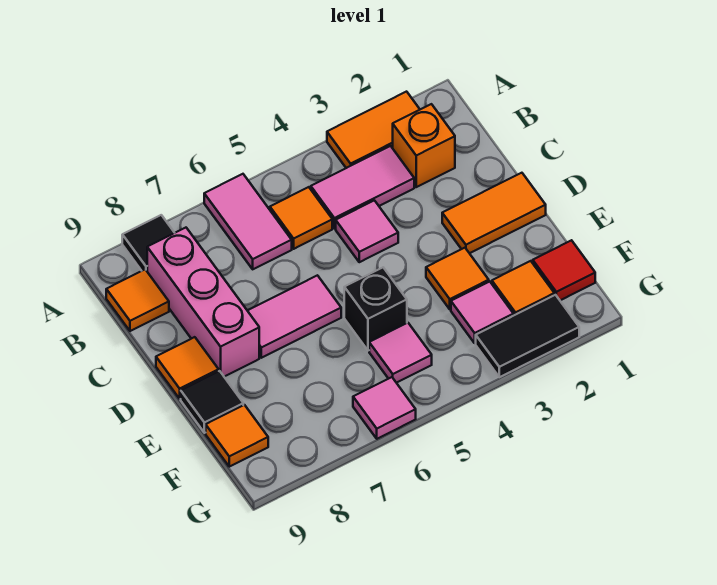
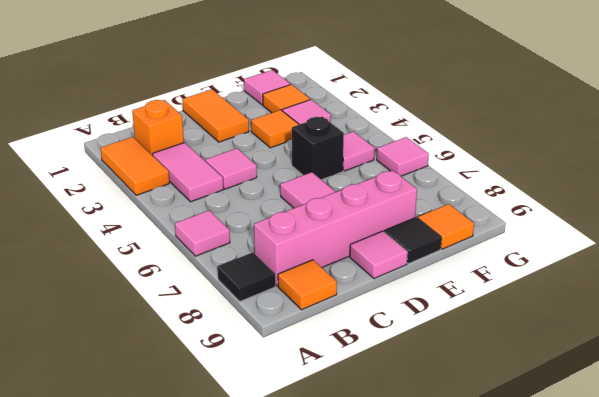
pink 1x2 tile [204,174,292,269] -> pink 1x1 tile [175,210,230,256]
orange 1x1 tile [270,187,332,249] -> none
pink 1x3 brick [147,228,259,377] -> pink 1x4 brick [254,170,417,286]
orange 1x1 tile [156,337,219,399] -> pink 1x1 tile [350,231,408,279]
red 1x1 tile [533,240,595,300] -> pink 1x1 tile [244,70,290,105]
black 1x2 tile [476,295,579,377] -> none

